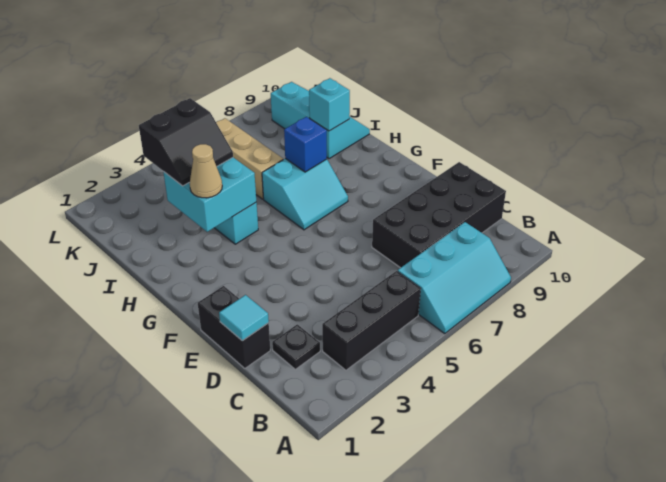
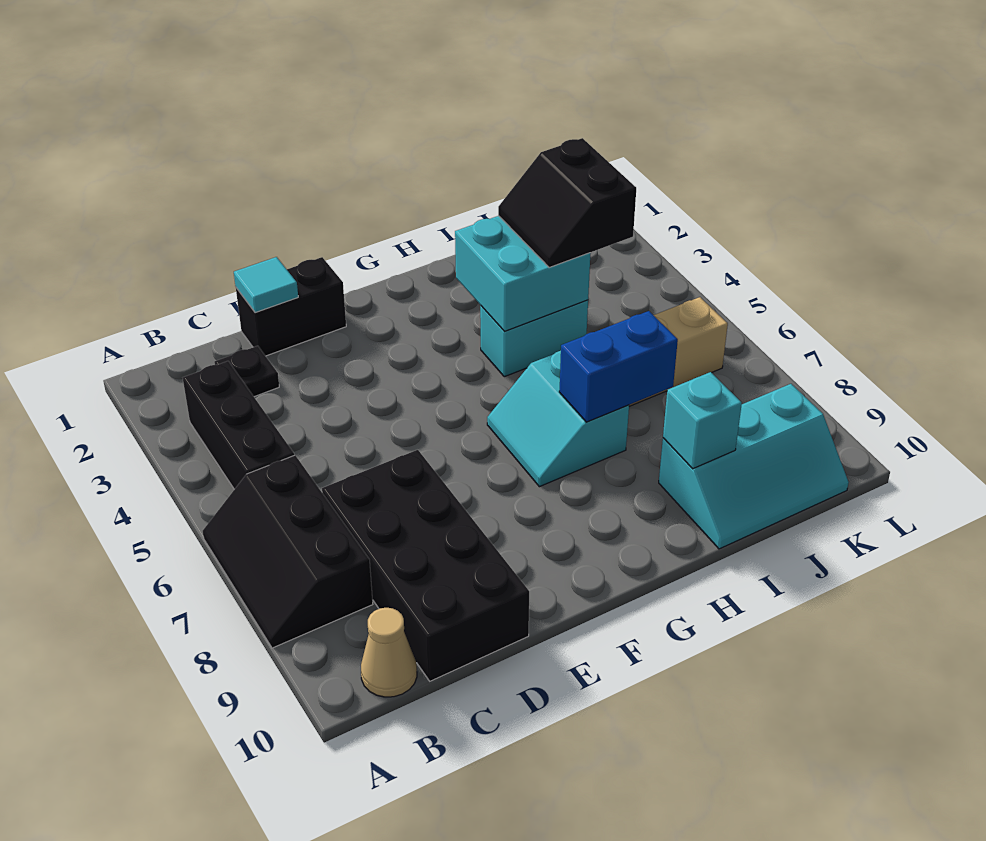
cyan 2x3 slope [398,222,511,334] -> black 2x3 slope [203,455,373,648]
tan 1x1 cone [190,144,222,198] -> tan 1x1 cone moved to [361,608,417,697]
blue 1x1 brick [284,117,327,172] -> blue 1x2 brick [559,311,678,422]

